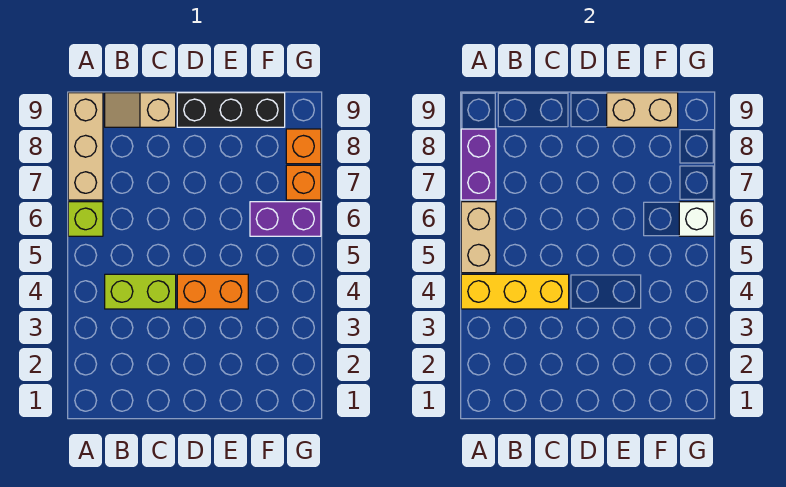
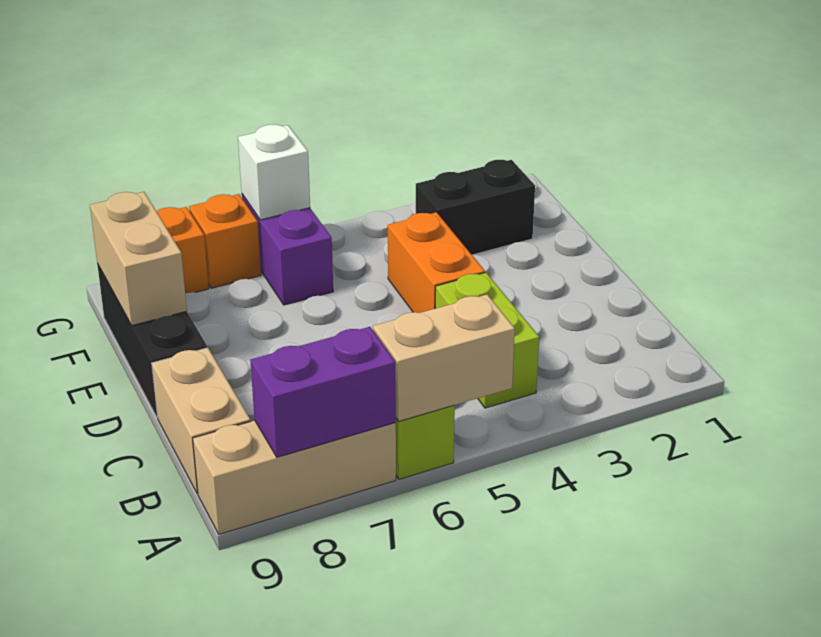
yellow 1x3 brick [461,274,569,309] -> none
tan 1x2 slope [105,93,176,127] -> tan 1x2 brick [152,348,251,494]
none -> black 1x2 brick [416,160,535,255]

